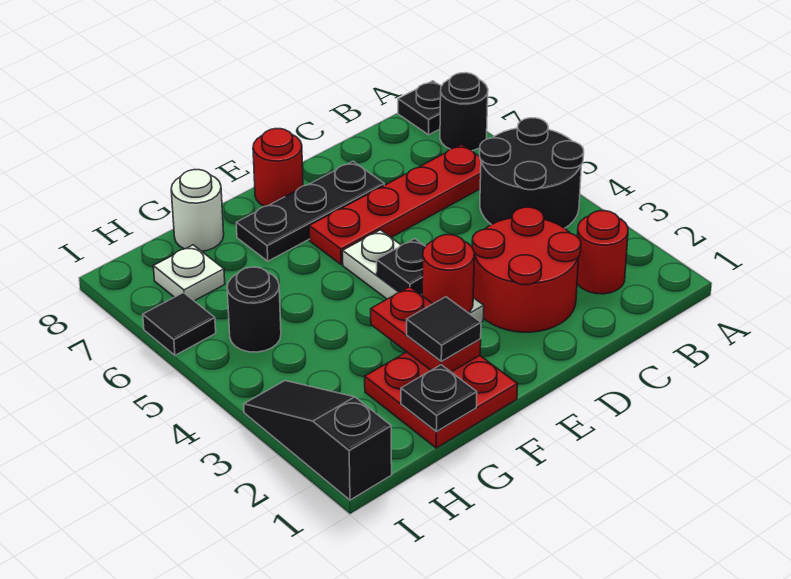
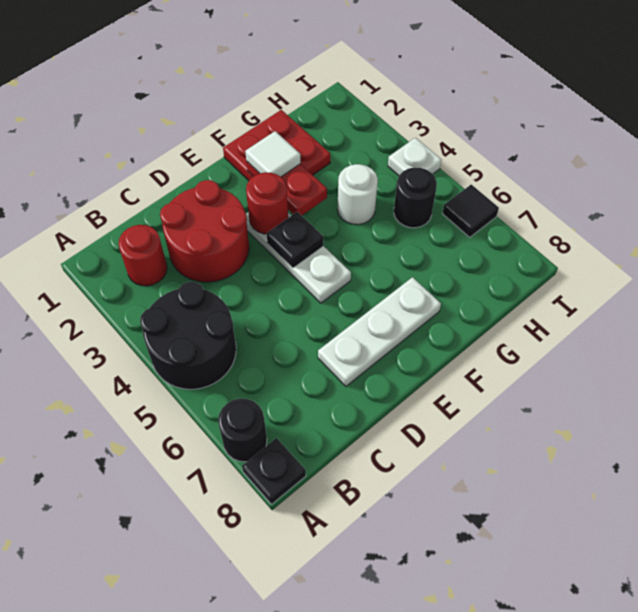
red 1x4 plate [309,144,481,265] -> none
black 1x3 plate [236,161,384,261] -> white 1x3 plate [318,277,441,386]
red 1x1 round brick [253,129,303,206] -> none
black 1x1 tile [407,297,481,361] -> white 1x1 tile [245,131,300,177]
black 1x1 plate [401,365,477,432] -> none
white 1x1 round brick [171,170,224,251] -> white 1x1 round brick moved to [337,164,378,225]
white 1x1 plate [153,245,225,301] -> white 1x1 plate moved to [388,138,441,176]
black 1x3 slope [244,381,392,500] -> none

